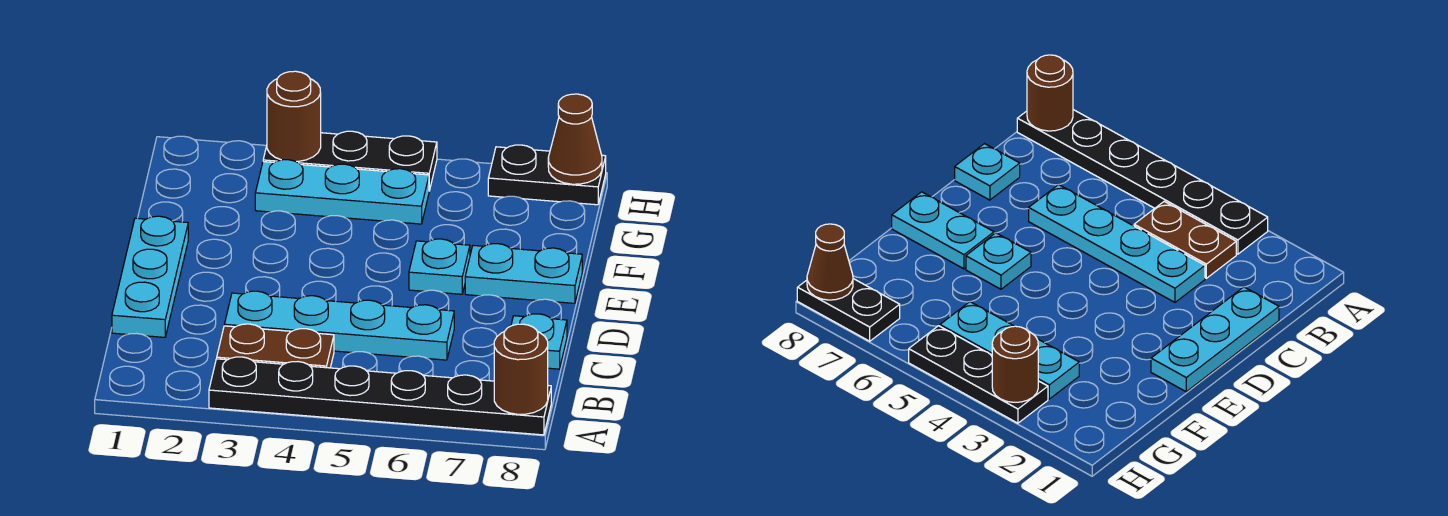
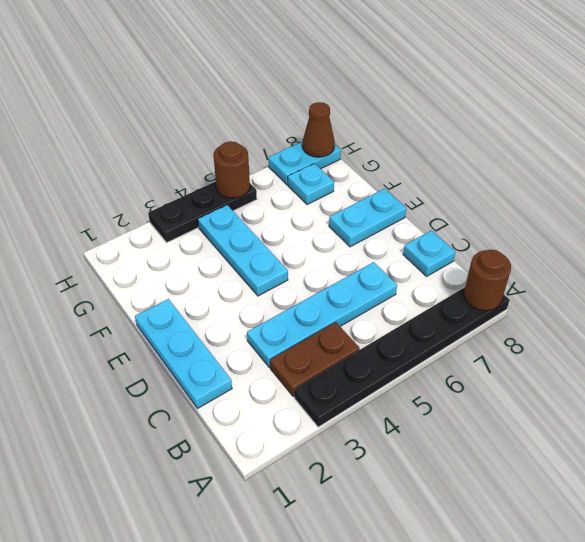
cyan 1x1 plate [409,239,470,294] -> cyan 1x1 plate moved to [288,164,334,205]
cyan 1x3 plate [255,160,429,224] -> cyan 1x3 plate turned to [198,205,288,296]
brown 1x1 round brick [267,71,321,162] -> brown 1x1 round brick moved to [213,141,250,198]
black 1x2 plate [488,145,606,205] -> cyan 1x2 plate [268,141,341,185]

